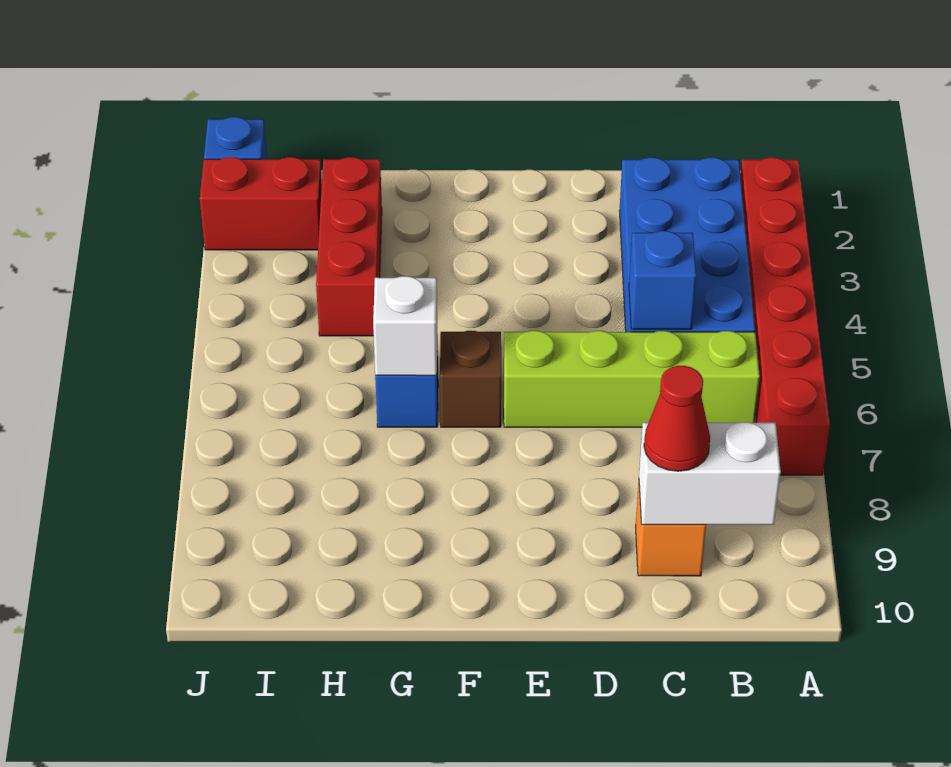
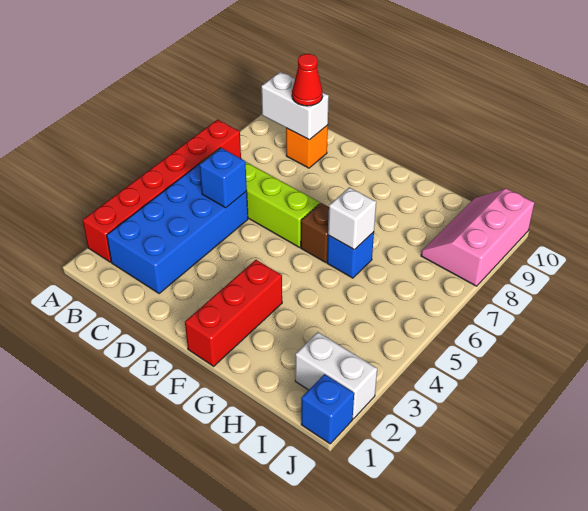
red 1x3 brick [316,157,382,336] -> red 1x3 brick moved to [185,260,282,366]
red 1x2 brick [200,157,322,250] -> white 1x2 brick [295,332,377,419]
none -> pink 2x3 slope [421,189,534,286]

